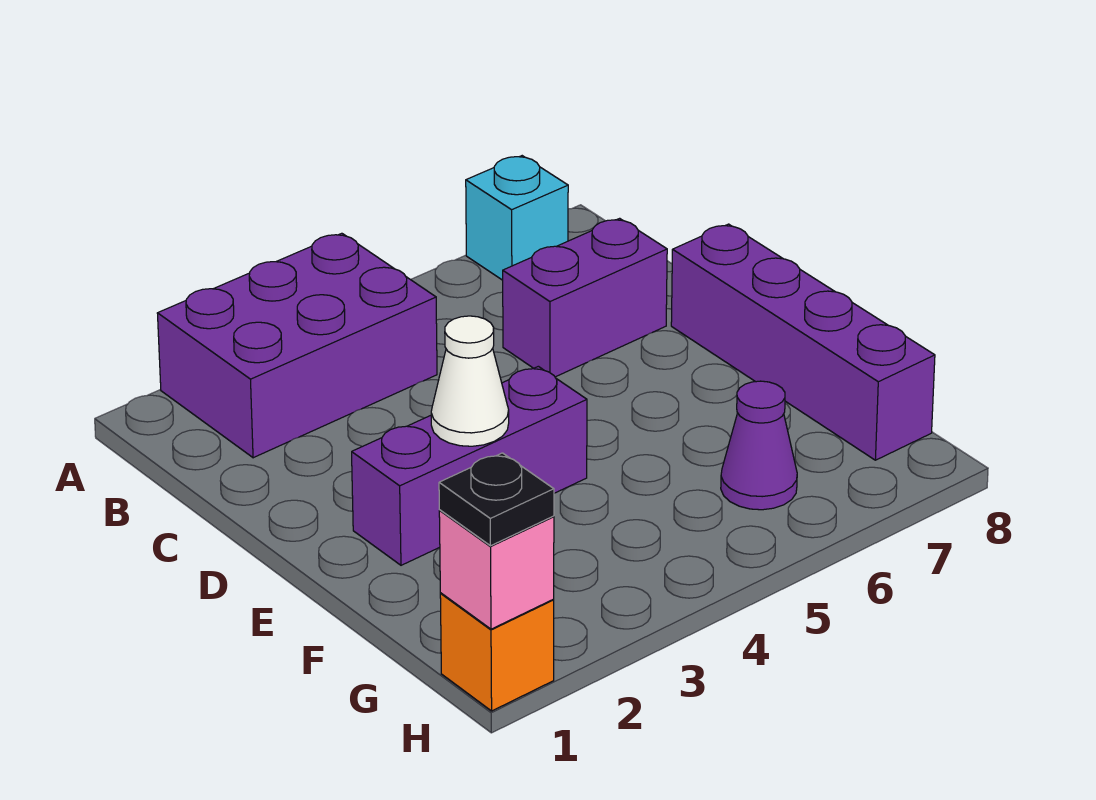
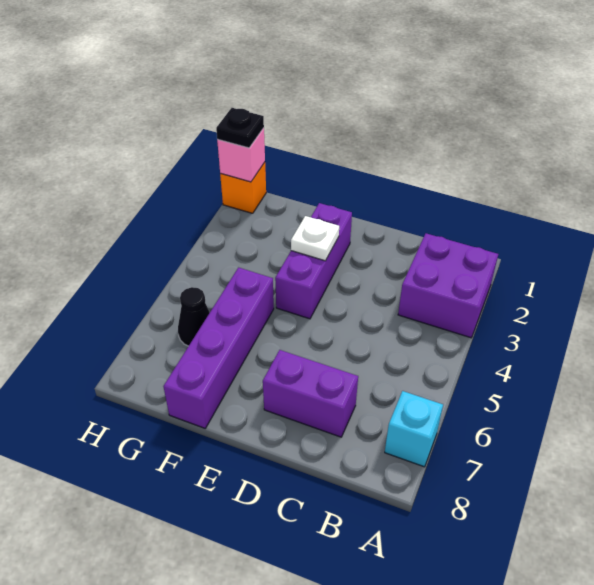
purple 2x3 brick [157,233,437,458] -> purple 2x2 brick [398,233,498,338]
purple 1x2 brick [503,218,667,377] -> purple 1x2 brick turned to [263,350,358,437]
purple 1x4 brick [671,224,935,460] -> purple 1x4 brick turned to [163,268,274,428]
white 1x1 cone [431,316,509,446] -> white 1x1 plate [291,216,339,261]
purple 1x1 cone [721,381,797,510] -> black 1x1 cone [178,287,210,346]

